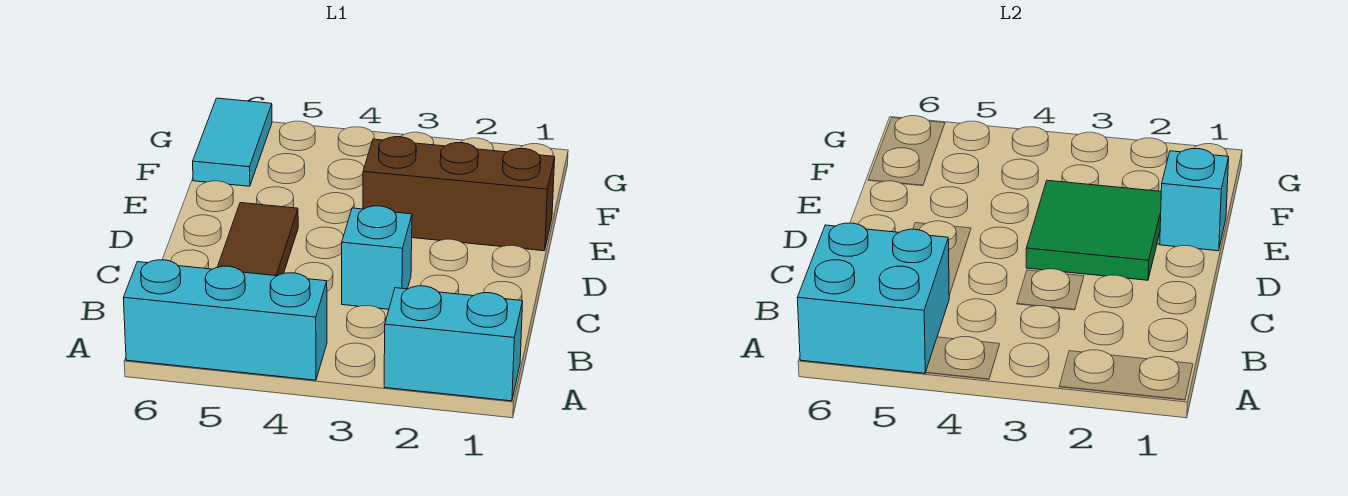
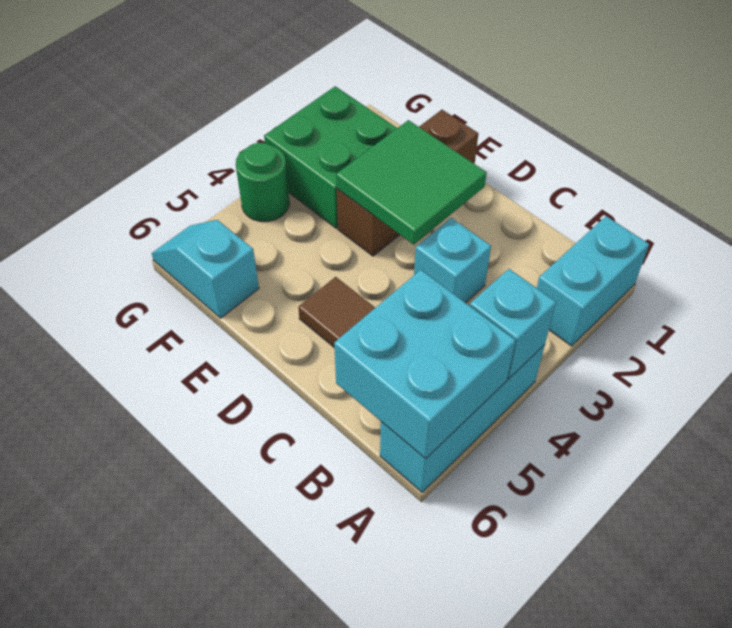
cyan 1x1 brick [1160,149,1229,251] -> cyan 1x1 brick moved to [470,269,556,379]
none -> green 2x2 brick [264,86,397,228]
cyan 1x2 tile [193,98,272,186] -> cyan 1x2 slope [152,220,259,318]
none -> green 1x1 round brick [236,143,289,222]

